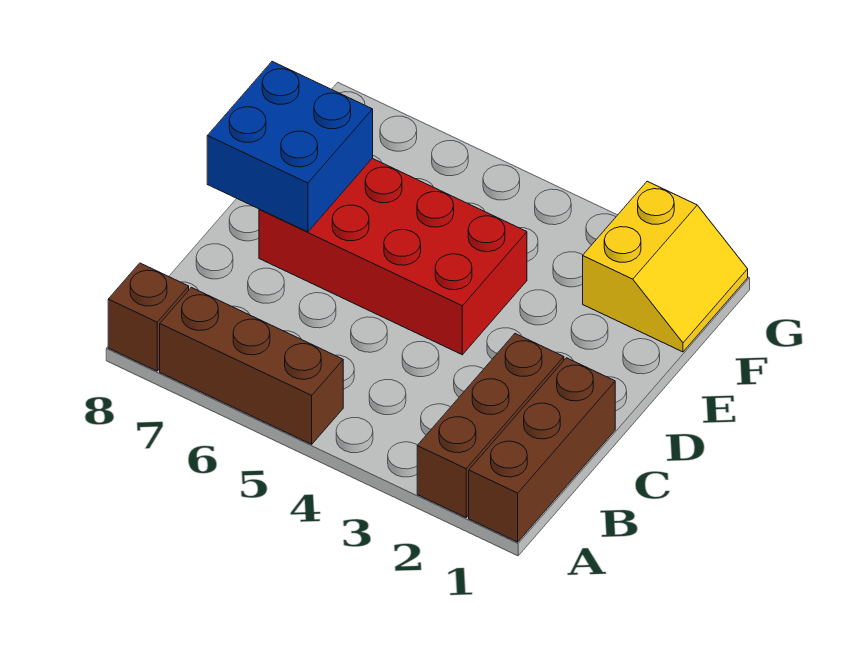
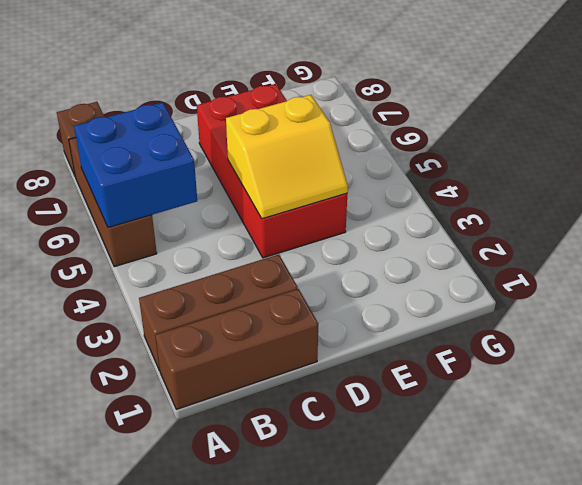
blue 2x2 brick [207,62,373,232] -> blue 2x2 brick moved to [74,102,197,227]
yellow 2x2 slope [583,181,748,352] -> yellow 2x2 slope moved to [226,95,348,219]

